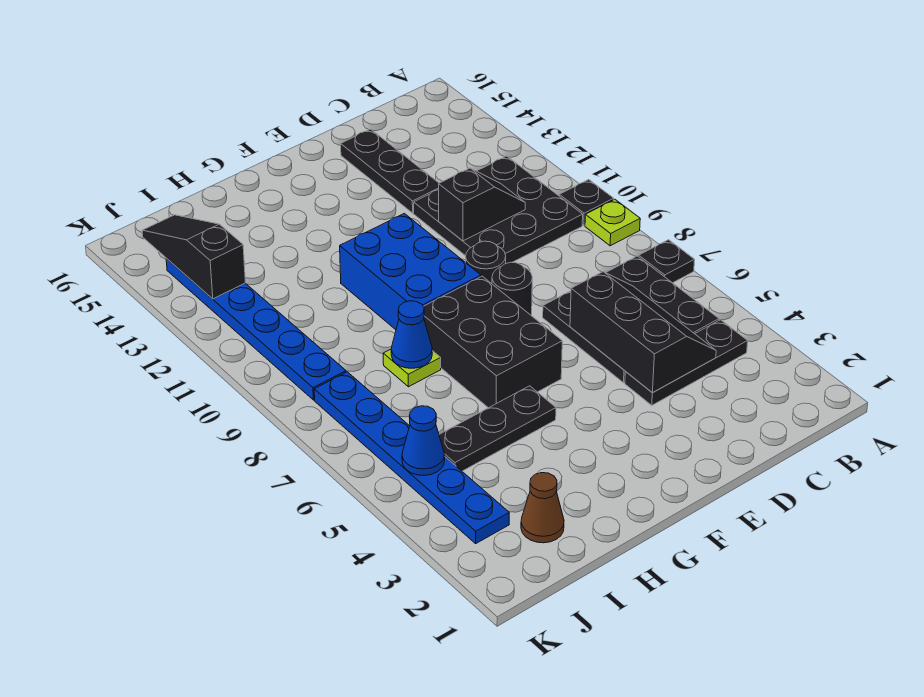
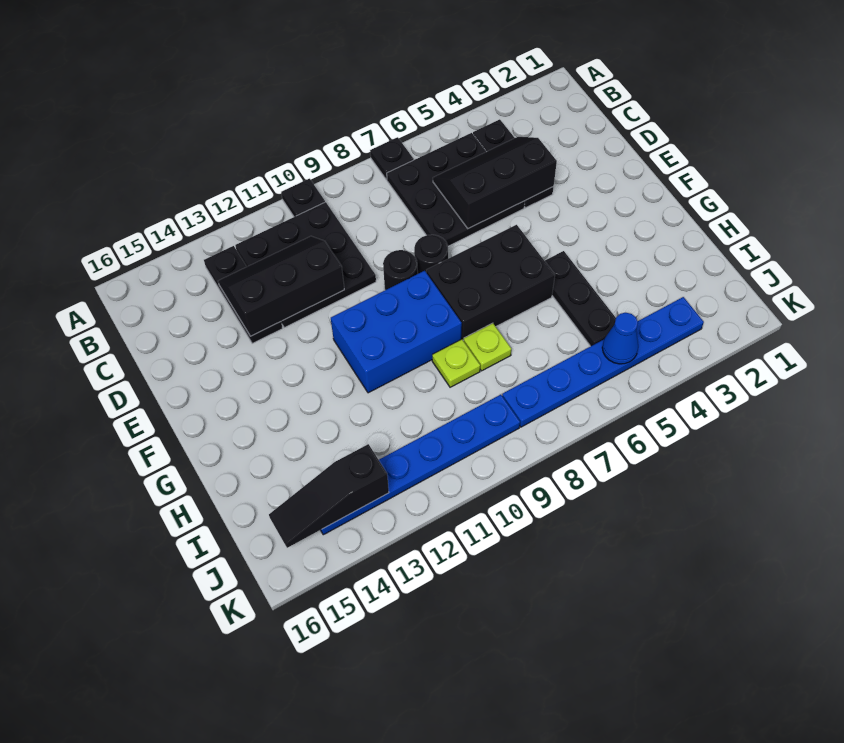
lime 1x1 plate [585,199,640,246] -> lime 1x1 plate moved to [432,339,480,387]
black 1x2 slope [439,168,525,241] -> black 2x3 slope [218,236,344,336]
black 1x3 plate [341,129,439,213] -> black 1x3 plate turned to [204,246,283,344]
blue 1x1 cone [391,301,432,368] -> none
brown 1x1 cone [521,473,564,543] -> none

